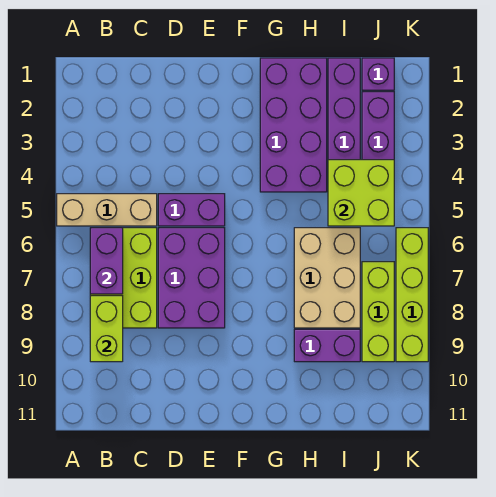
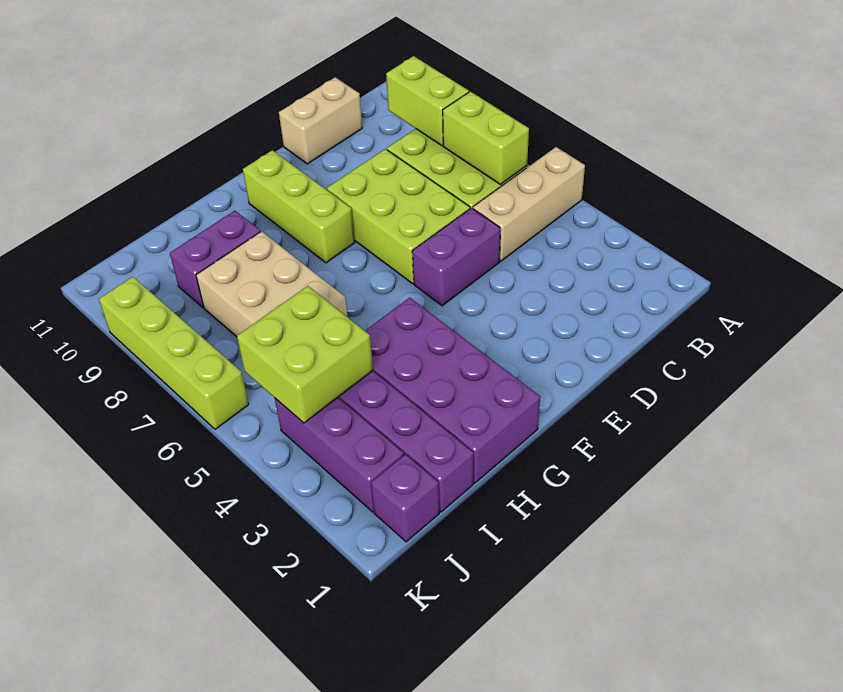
purple 1x2 brick [90,228,123,294] -> lime 1x2 brick [443,91,529,185]
none -> tan 1x2 brick [279,77,362,164]
purple 2x3 brick [158,228,225,328] -> lime 2x3 brick [327,149,470,284]
lime 1x3 brick [362,262,394,362] -> lime 1x3 brick moved to [243,150,355,263]

